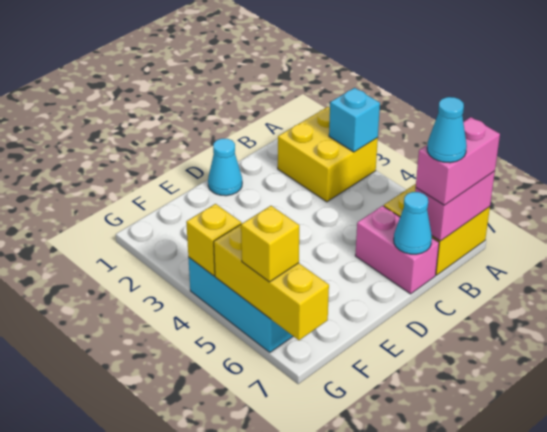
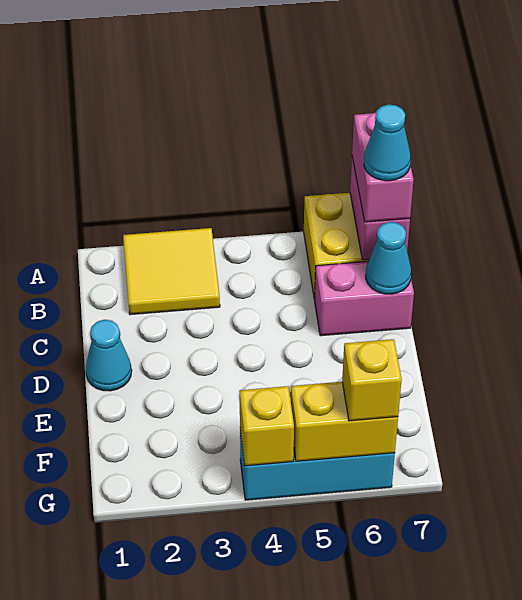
yellow 2x2 brick [278,107,378,202] -> yellow 2x2 tile [123,228,220,315]
cyan 1x1 brick [329,88,380,152] -> none
yellow 1x3 brick [214,225,329,340] -> yellow 1x2 brick [291,382,398,461]

